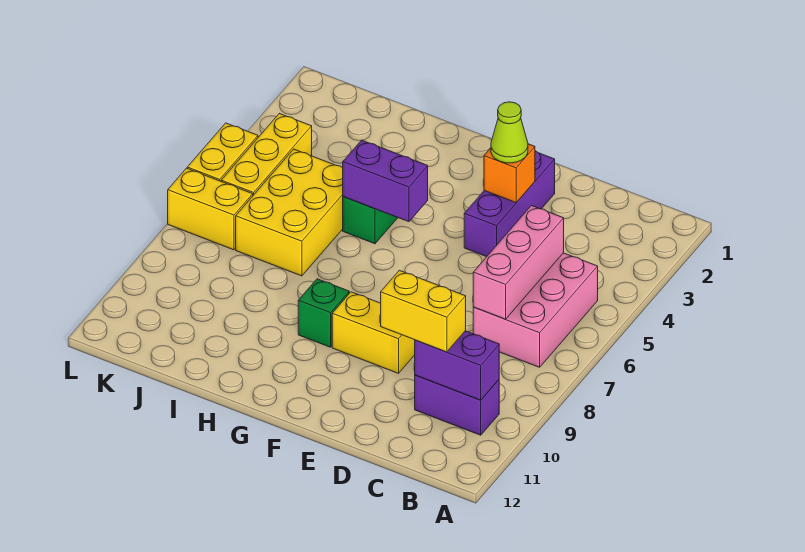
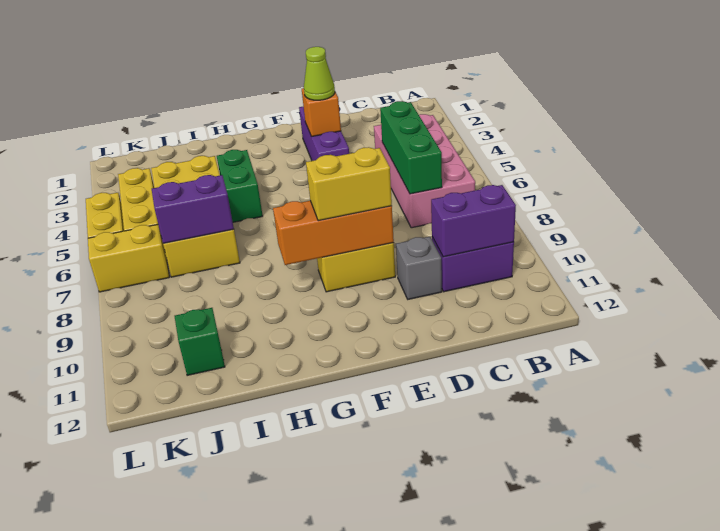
pink 2x3 brick [473,253,598,367] -> pink 2x4 brick [374,114,475,228]
pink 1x3 brick [473,206,564,319] -> green 1x3 brick [380,101,442,194]
yellow 1x2 brick [381,270,466,352] -> yellow 1x2 brick moved to [306,147,392,221]
none -> grey 1x1 brick [396,237,442,299]
none -> orange 1x3 brick [273,201,394,265]
purple 1x2 brick [343,140,428,222] -> purple 1x2 brick moved to [152,175,234,243]
green 1x1 brick [298,279,349,347] -> green 1x1 brick moved to [175,308,225,376]
yellow 2x3 brick [236,149,343,276] -> yellow 2x4 brick [151,156,240,277]

